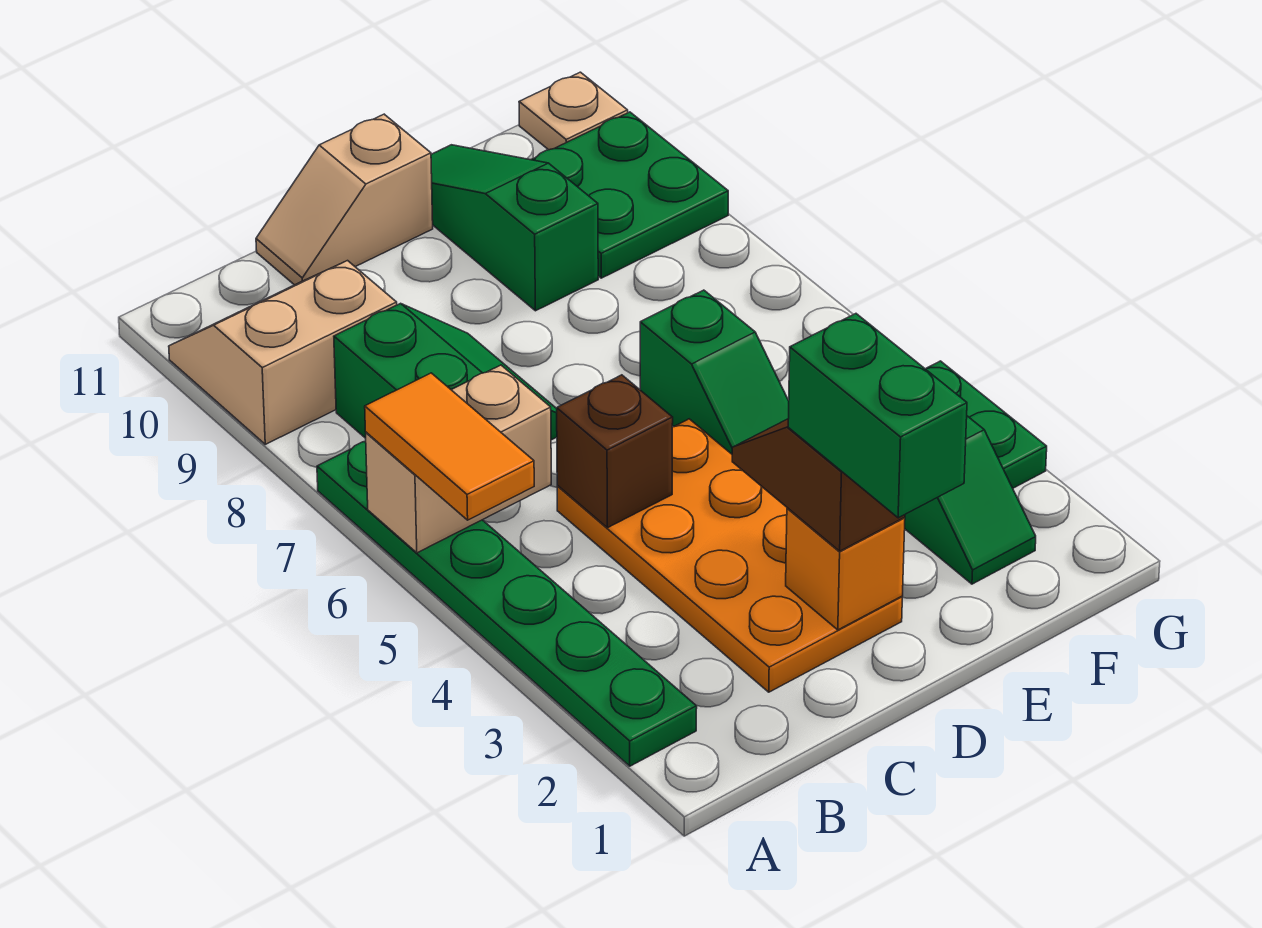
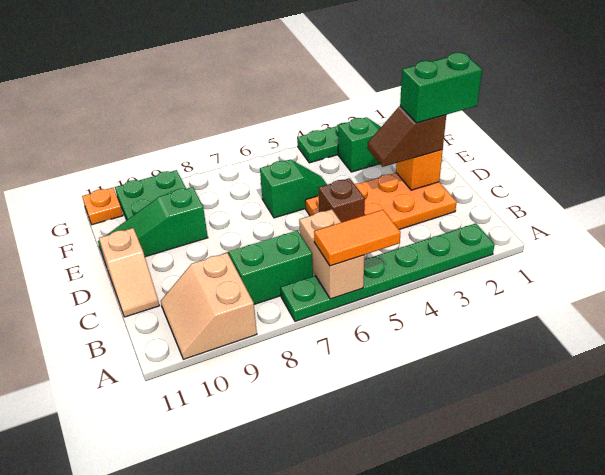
tan 1x1 plate [519,72,628,150] -> orange 1x1 plate [82,188,123,225]

